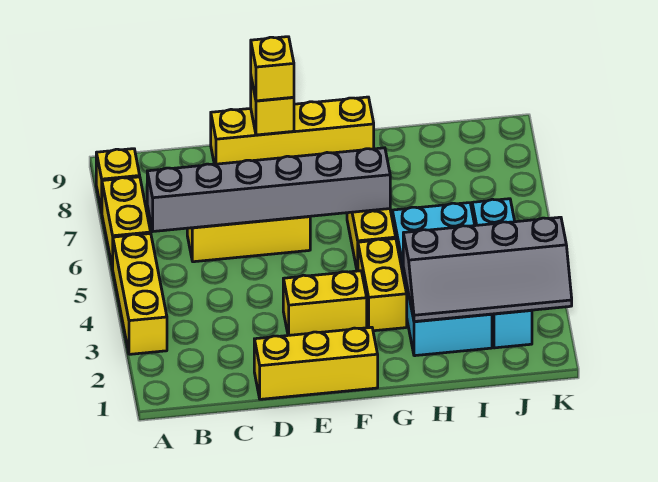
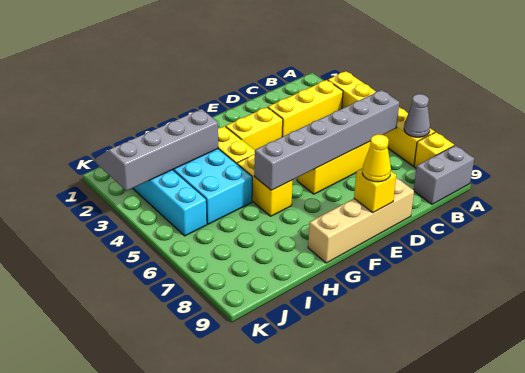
none -> grey 1x1 cone [404,94,430,137]
none -> grey 1x2 brick [414,145,474,204]
yellow 1x3 brick [254,327,378,399] -> yellow 1x3 brick moved to [268,80,343,137]
yellow 1x4 brick [211,97,374,164] -> tan 1x4 brick [308,178,414,263]
yellow 1x1 brick [251,37,294,101] -> yellow 1x1 cone [362,134,391,182]

